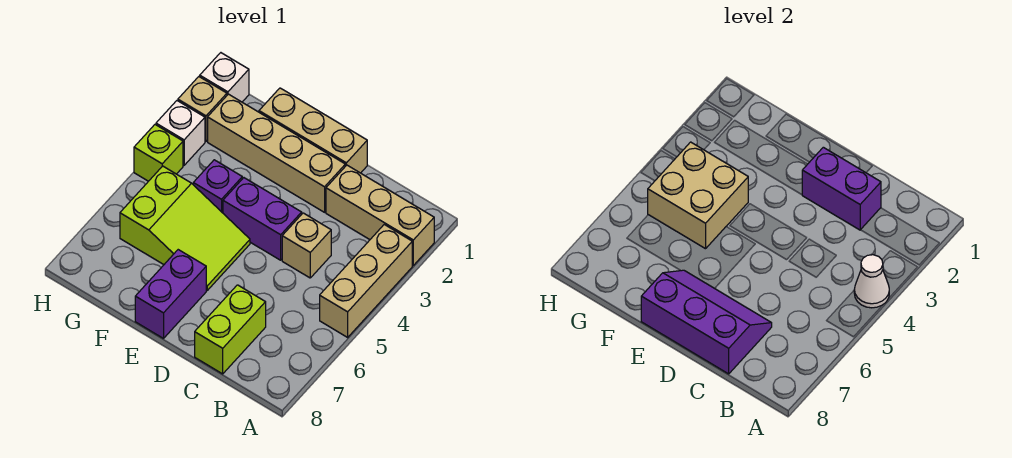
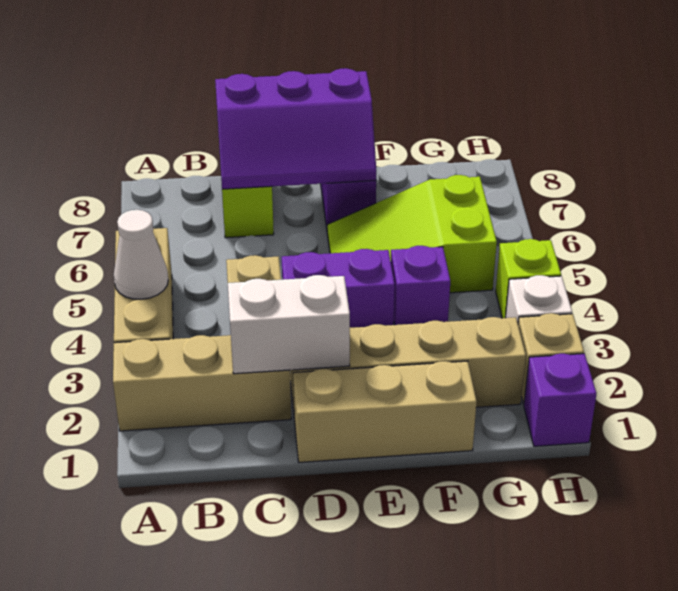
purple 1x2 brick [802,147,881,230] -> white 1x2 brick [228,275,350,374]
tan 2x2 brick [648,142,748,249] -> none
white 1x1 brick [200,53,249,102] -> purple 1x1 brick [524,354,596,446]

